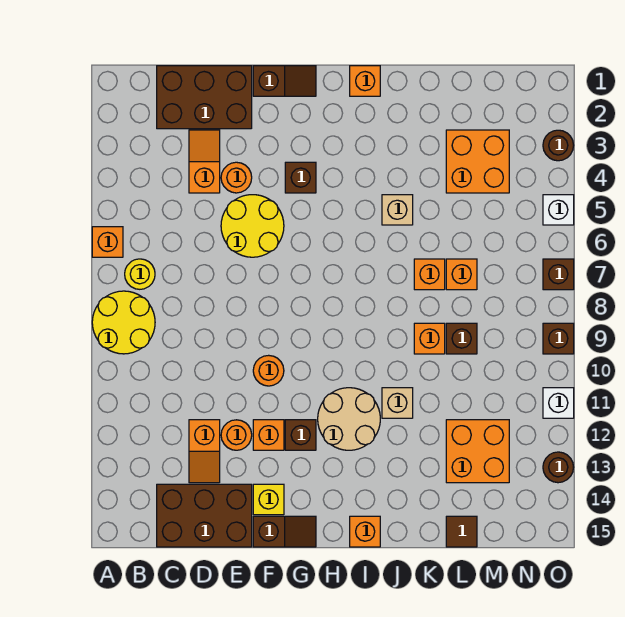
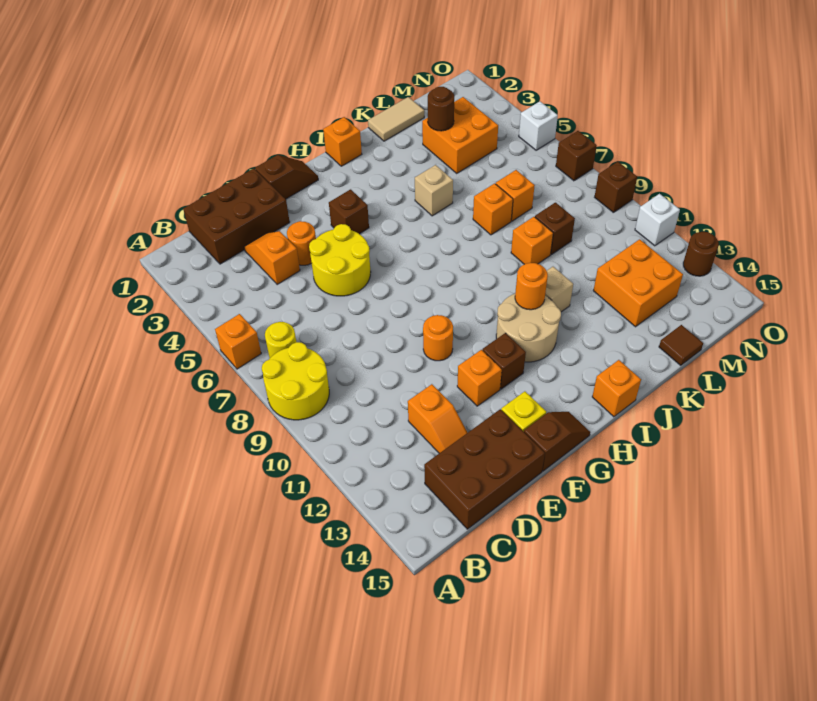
orange 1x1 round brick [221,420,252,450] -> orange 1x1 round brick moved to [515,263,548,310]
none -> tan 1x2 tile [368,97,424,141]
brown 1x1 round brick [543,130,574,161] -> brown 1x1 round brick moved to [428,87,454,131]

